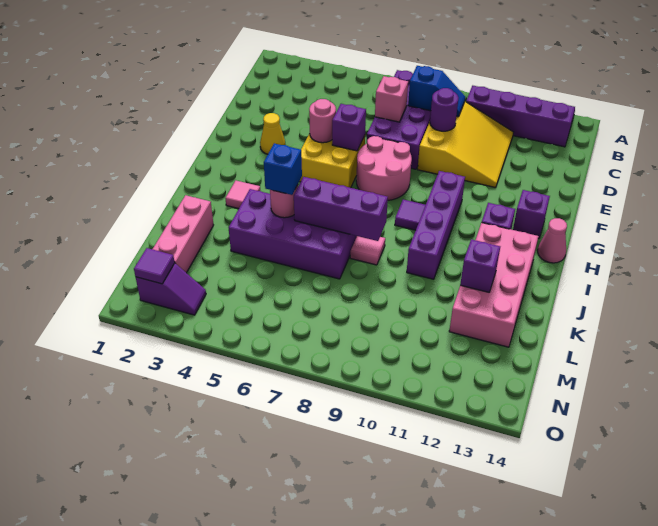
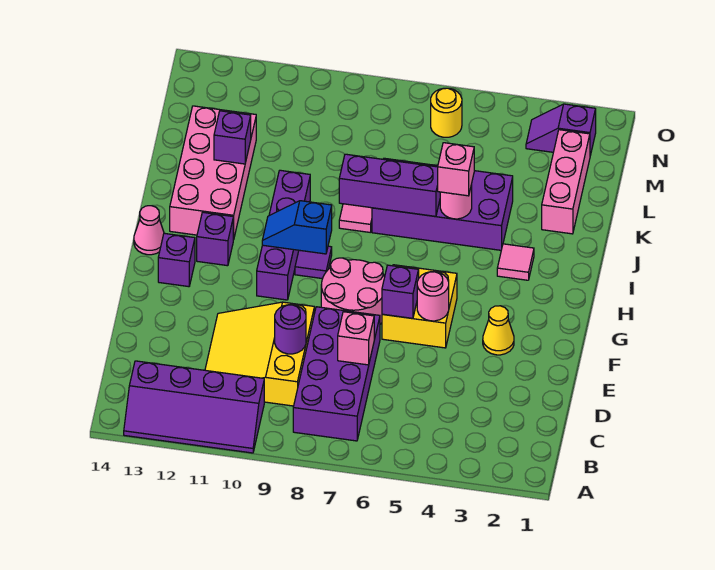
blue 1x2 slope [408,66,465,117] -> blue 1x2 slope moved to [262,201,332,254]
blue 1x1 brick [264,144,302,195] -> pink 1x1 brick [438,143,474,196]
purple 1x1 tile [134,248,175,284] -> none
none -> yellow 1x1 round brick [431,88,462,137]

